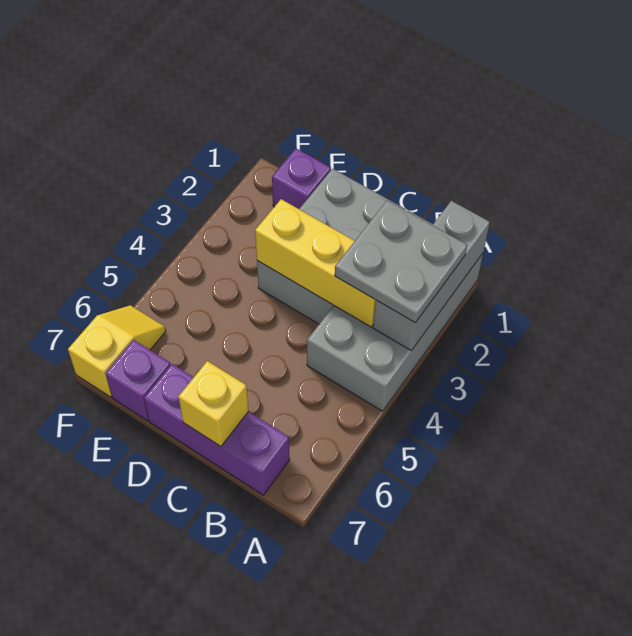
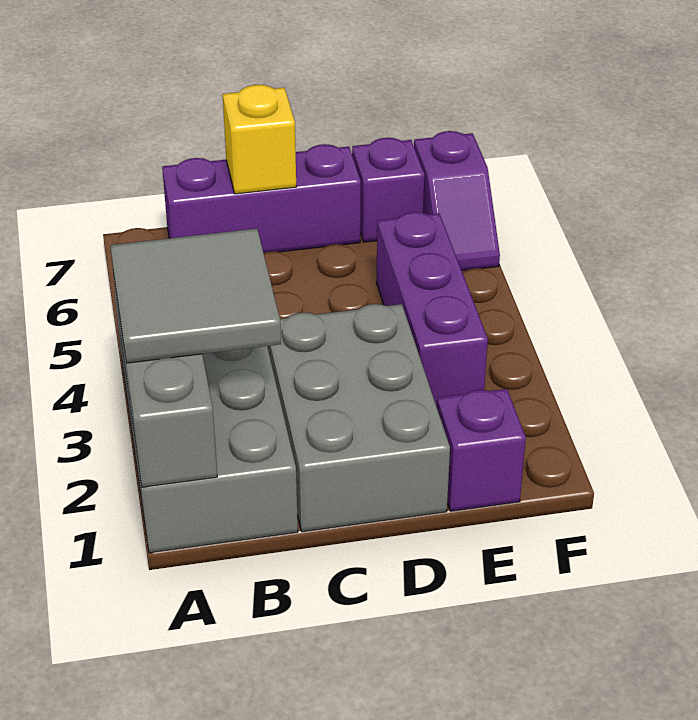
grey 2x2 plate [335,200,467,323] -> grey 2x2 tile [110,229,281,363]
yellow 1x3 brick [255,199,376,327] -> none
none -> purple 1x3 brick [376,212,488,406]
yellow 1x2 slope [68,305,166,397] -> purple 1x2 slope [414,131,500,271]

